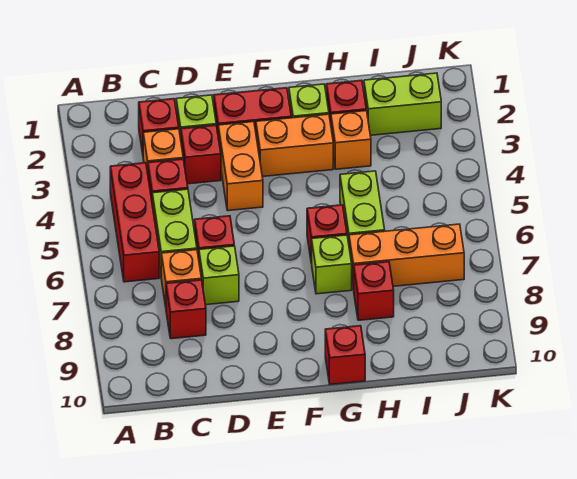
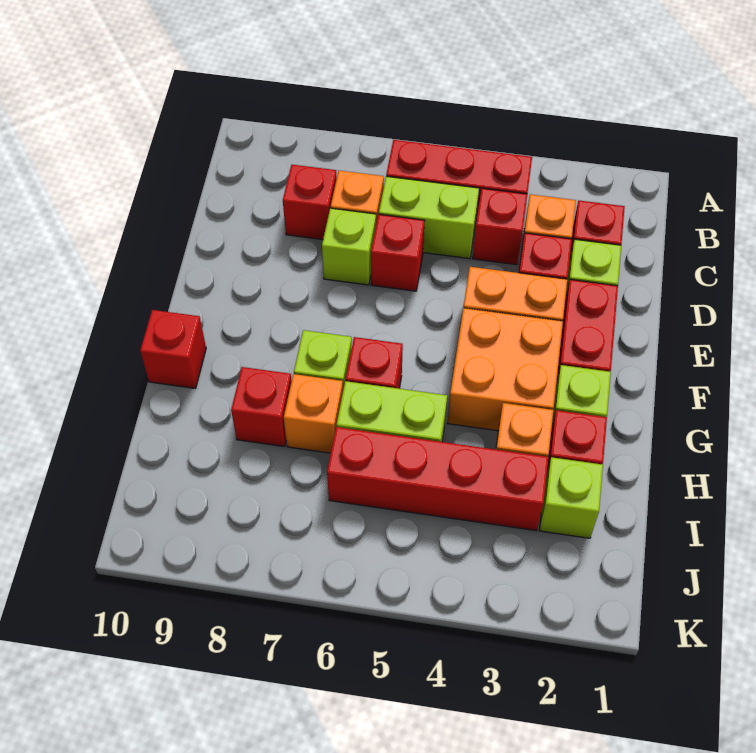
orange 1x2 brick [256,114,333,177] -> orange 2x2 brick [448,308,563,431]
orange 1x3 brick [349,224,464,290] -> orange 1x1 brick [284,374,343,453]
lime 1x2 brick [364,73,441,135] -> lime 1x1 brick [539,457,603,538]
none -> red 1x4 brick [327,427,548,531]

